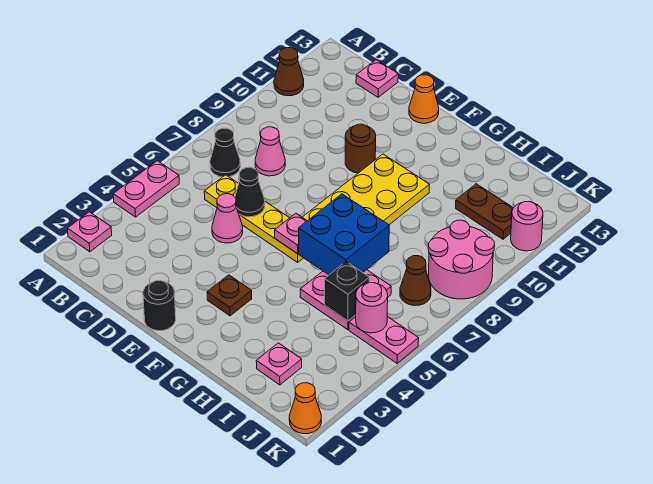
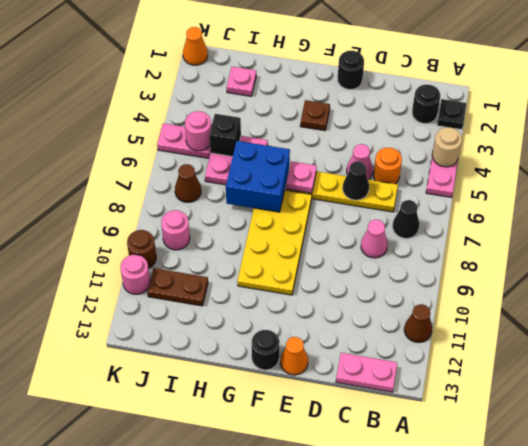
pink 1x1 plate [67,212,112,252] -> black 1x1 plate [437,99,466,129]
none -> tan 1x1 round brick [432,127,462,167]
none -> black 1x1 round brick [412,84,440,124]
none -> orange 1x1 round brick [374,148,402,184]
pink 1x1 plate [356,60,398,97] -> pink 1x2 plate [336,353,397,392]
brown 1x1 round brick [345,124,376,173] -> brown 1x1 round brick moved to [127,230,156,269]
none -> black 1x1 round brick [252,330,280,370]
pink 2x2 round brick [428,220,494,299] -> pink 1x1 round brick [161,210,190,250]

